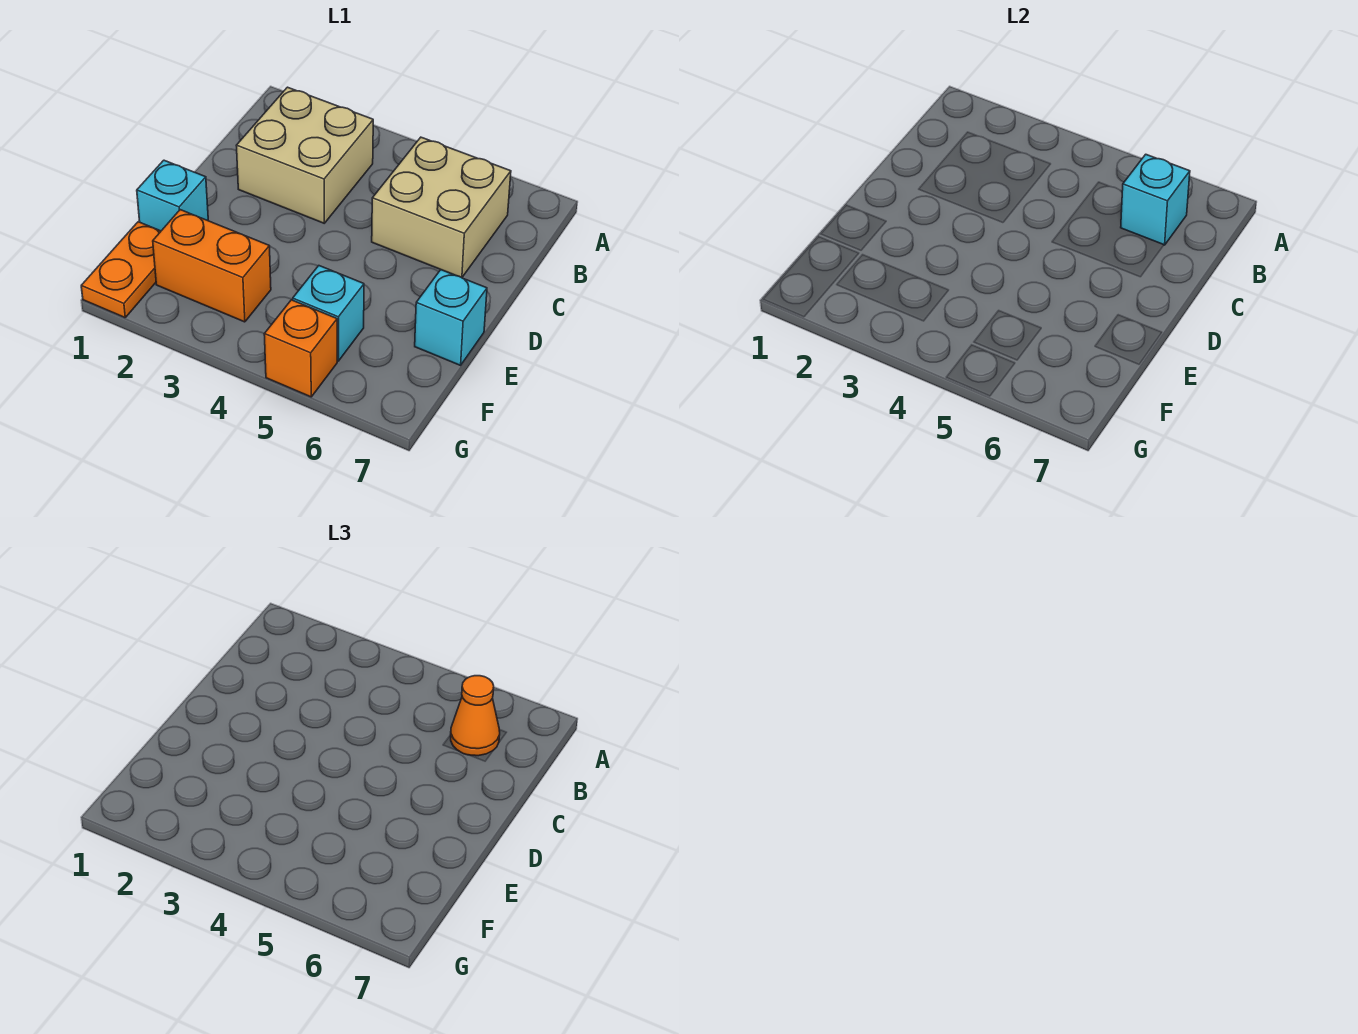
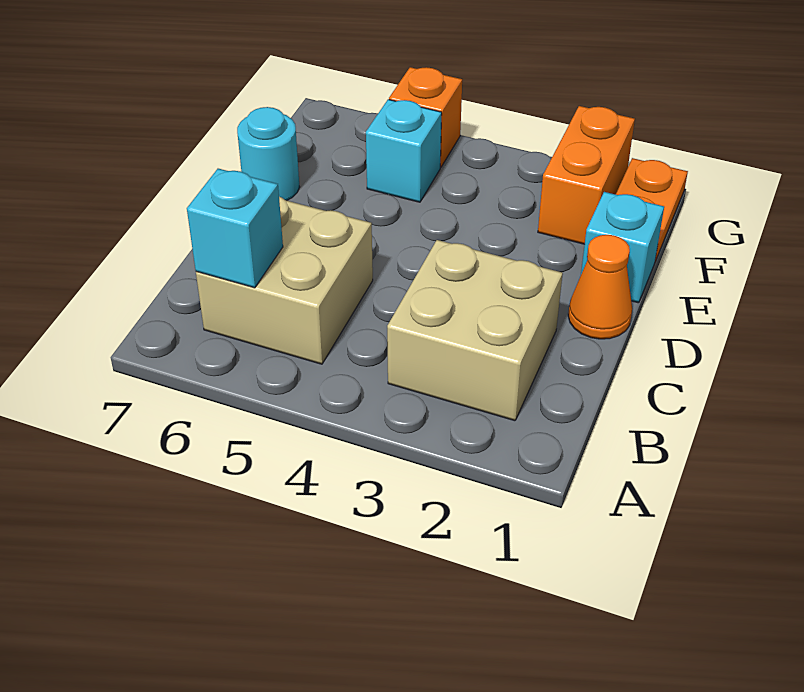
orange 1x1 cone [451,676,500,756] -> orange 1x1 cone moved to [568,235,632,339]
cyan 1x1 brick [415,270,487,365] -> cyan 1x1 round brick [237,107,299,201]
orange 1x2 brick [153,210,271,322] -> orange 1x2 brick turned to [538,106,635,244]

